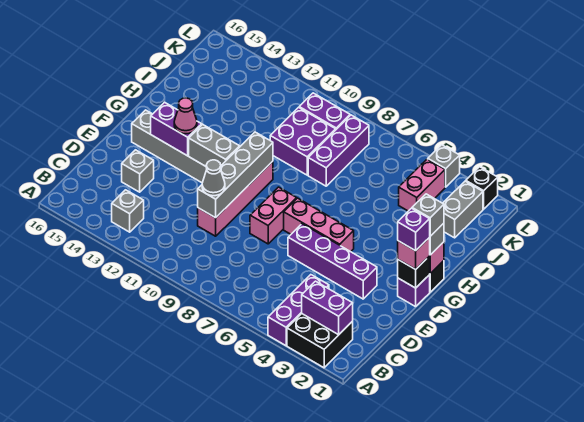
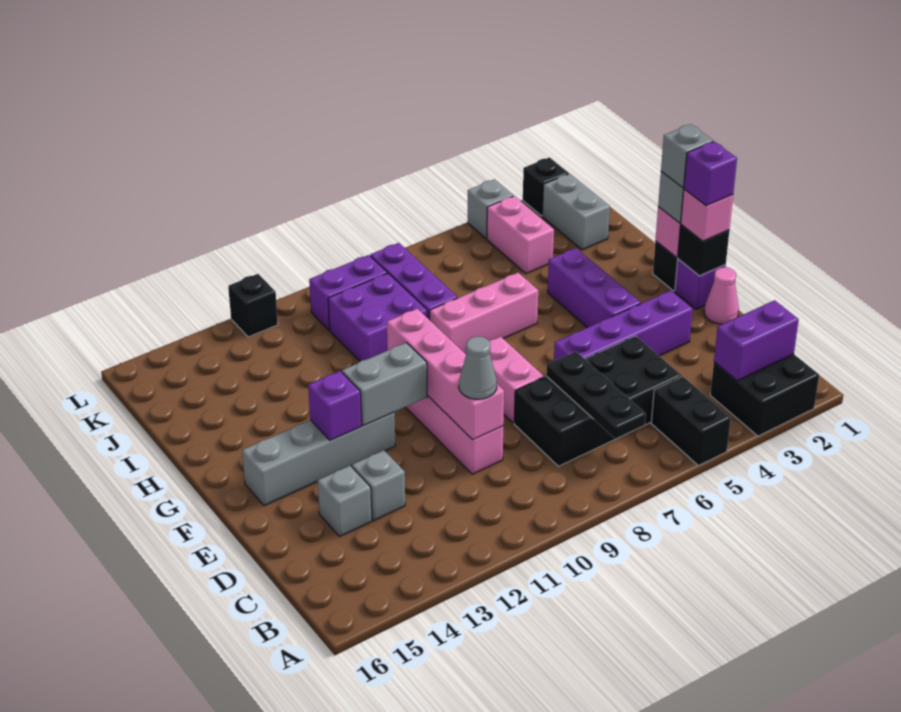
purple 1x3 brick [268,275,329,346] -> purple 1x3 brick moved to [548,248,641,328]
none -> black 1x2 brick [651,376,731,466]
none -> black 1x3 plate [546,352,646,439]
grey 1x1 brick [112,190,144,232] -> grey 1x1 brick moved to [352,450,405,520]
none -> black 2x4 brick [514,336,682,466]
grey 1x4 brick [198,132,273,218] -> pink 1x4 brick [387,309,504,440]
pink 1x3 brick [284,198,354,252] -> pink 1x3 brick moved to [430,273,538,354]
purple 1x2 brick [151,102,202,156] -> purple 1x1 brick [308,371,362,440]
pink 1x1 cone [174,98,197,134] -> pink 1x1 cone moved to [704,267,739,324]
none -> black 1x1 brick [228,274,278,337]

